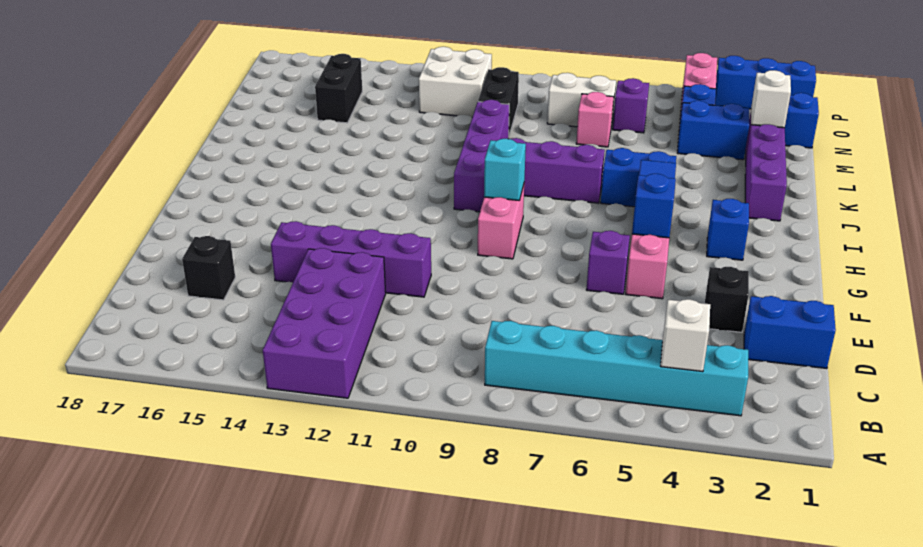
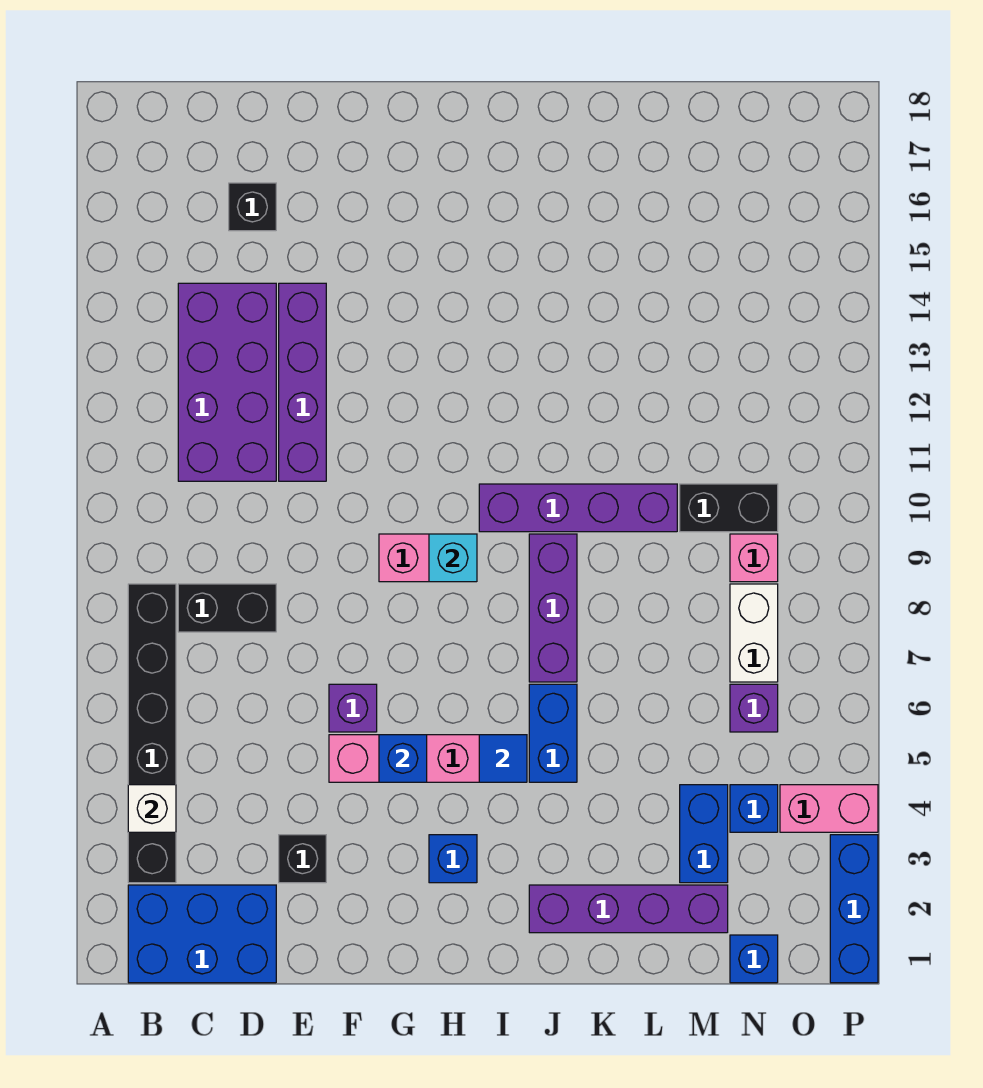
purple 2x4 brick [263,248,386,398] -> purple 2x4 brick turned to [178,283,276,481]
cyan 1x6 brick [485,321,748,416] -> black 1x6 brick [128,584,176,883]
blue 1x2 brick [744,296,836,369] -> blue 2x3 brick [128,885,276,983]
white 1x1 brick [751,70,791,128] -> none
pink 1x1 brick [576,92,613,147] -> pink 1x1 brick moved to [730,534,778,582]
black 1x2 brick [315,54,362,123] -> black 1x2 brick moved to [178,584,276,632]
white 2x2 brick [419,47,492,117] -> none

